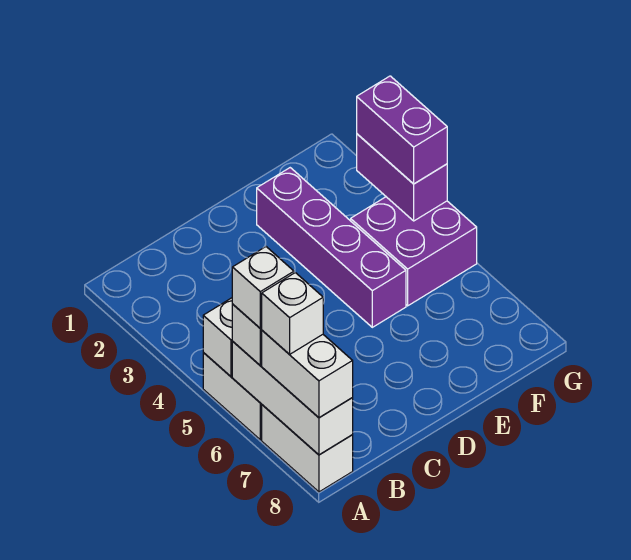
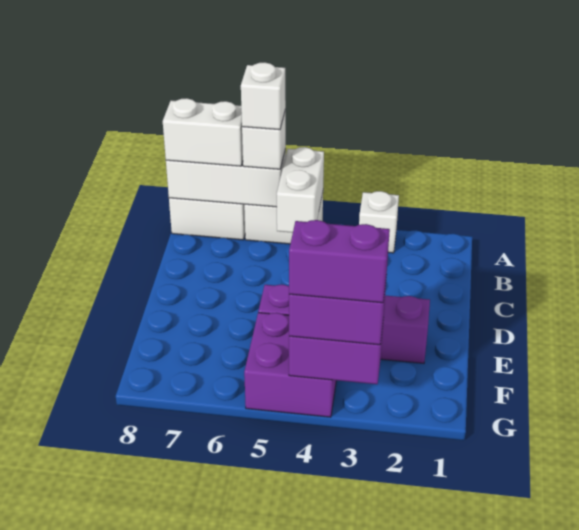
white 1x1 brick [262,273,323,354] -> white 1x1 brick moved to [359,191,399,253]
none -> purple 1x2 brick [289,220,390,303]

